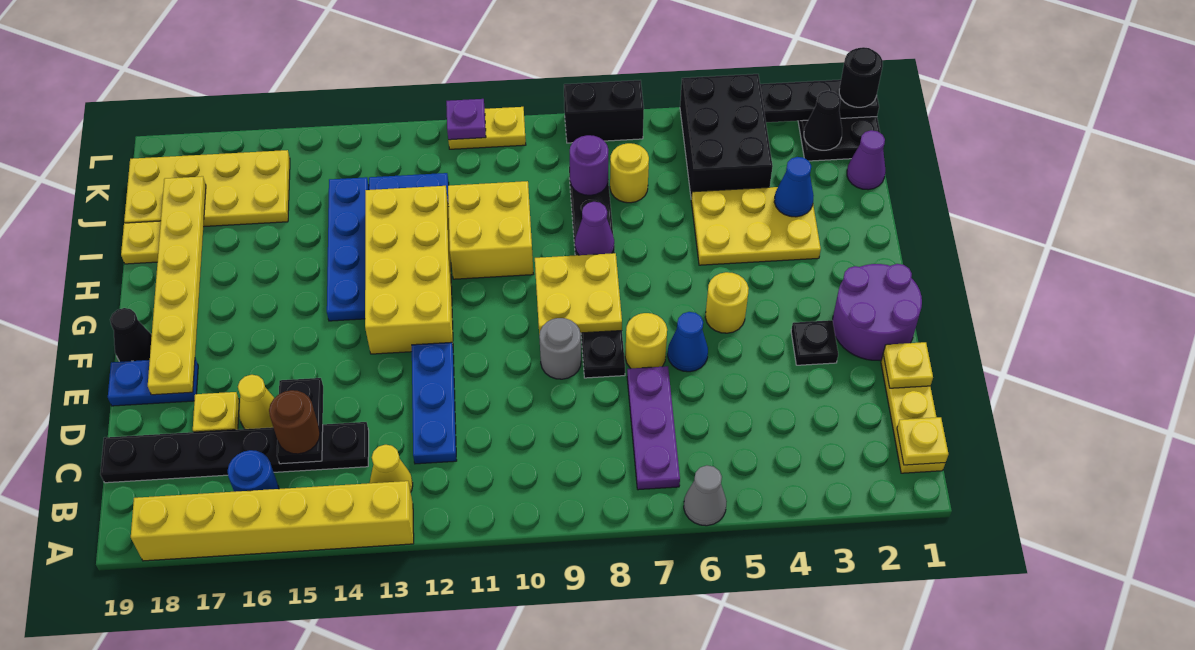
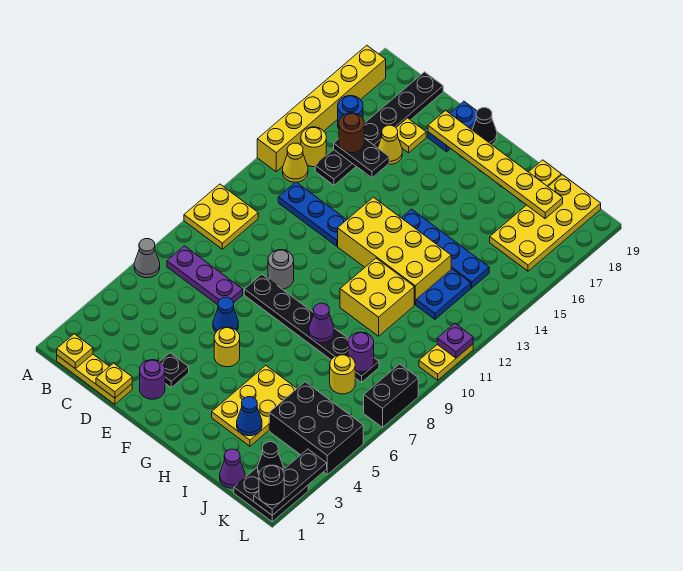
purple 2x2 round brick [833,264,922,361] -> purple 1x1 round brick [140,360,165,399]
yellow 1x1 round brick [625,313,667,368] -> yellow 1x1 round brick moved to [301,127,326,167]
yellow 2x2 plate [535,253,622,335] -> yellow 2x2 plate moved to [184,184,258,249]

